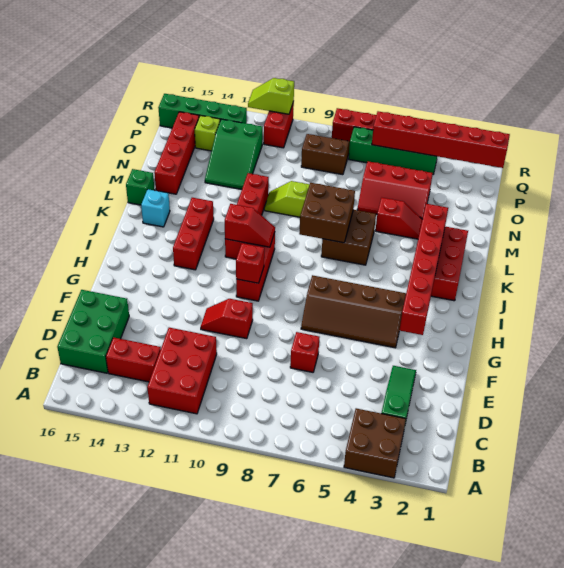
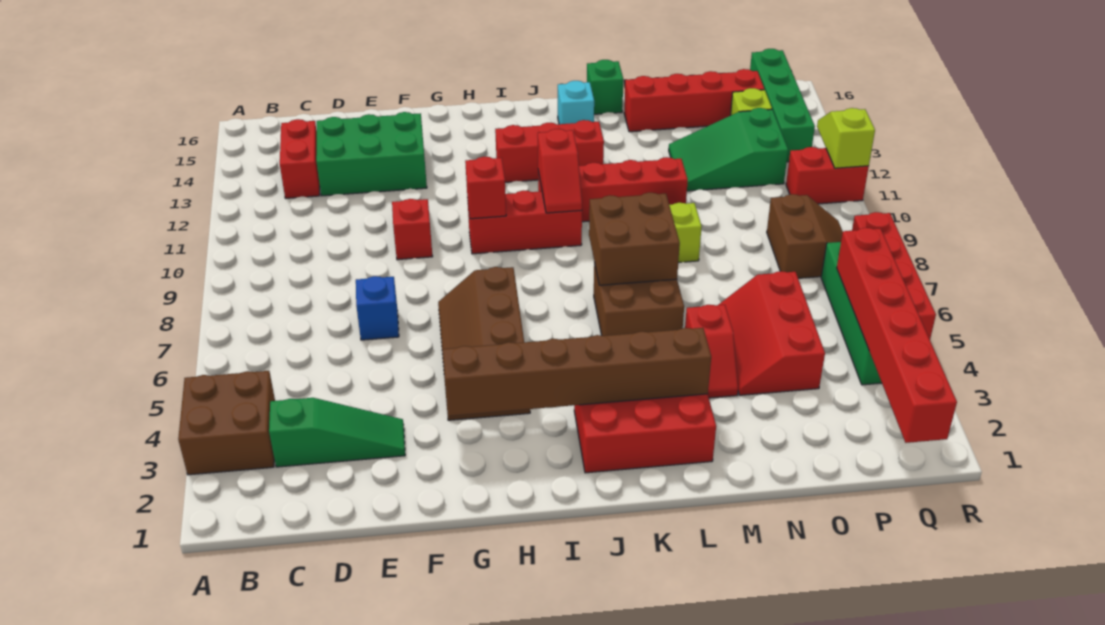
red 2x3 brick [147,328,217,414] -> none
green 2x3 brick [57,290,129,373] -> green 2x3 brick moved to [316,112,427,196]
red 1x1 brick [290,332,319,372] -> blue 1x1 brick [356,276,399,340]
red 1x6 brick [400,204,448,335] -> brown 1x6 brick [443,328,711,416]

